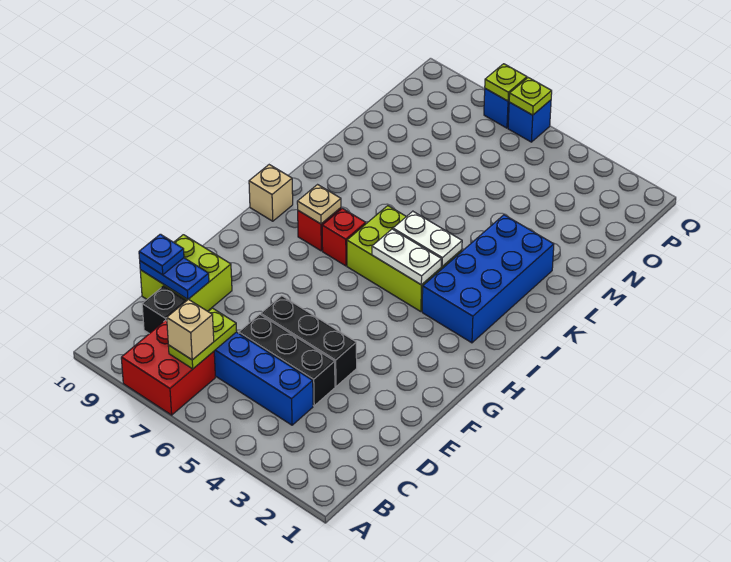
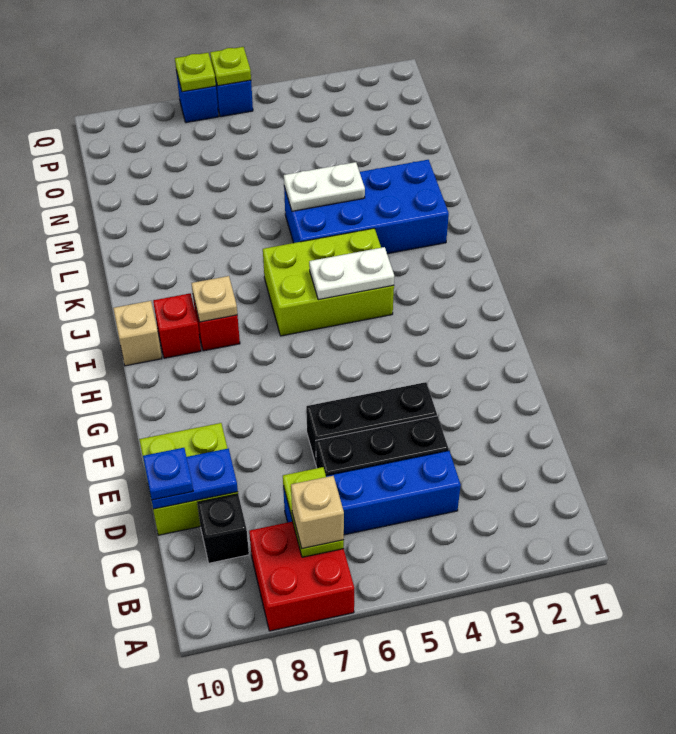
blue 2x4 brick [422,215,554,343] -> blue 2x4 brick turned to [284,160,449,254]
red 1x1 brick [322,208,366,266] -> red 1x1 brick moved to [153,293,201,358]
white 1x2 plate [393,211,462,266] -> white 1x2 plate moved to [284,162,365,211]

